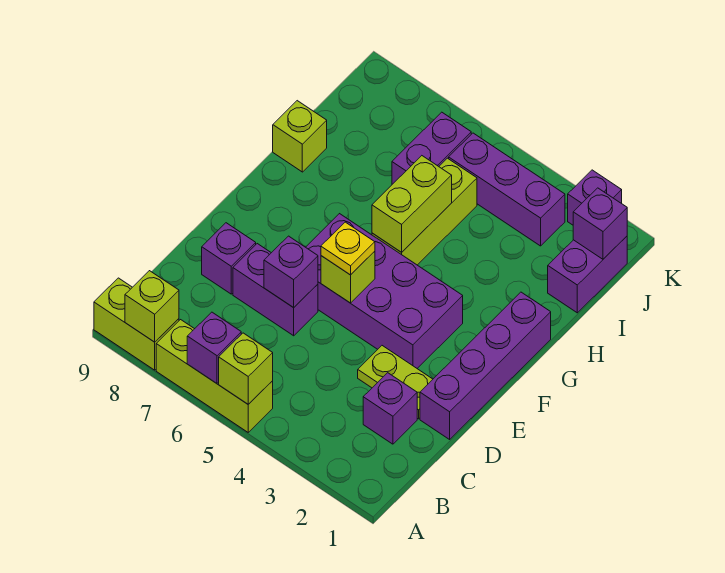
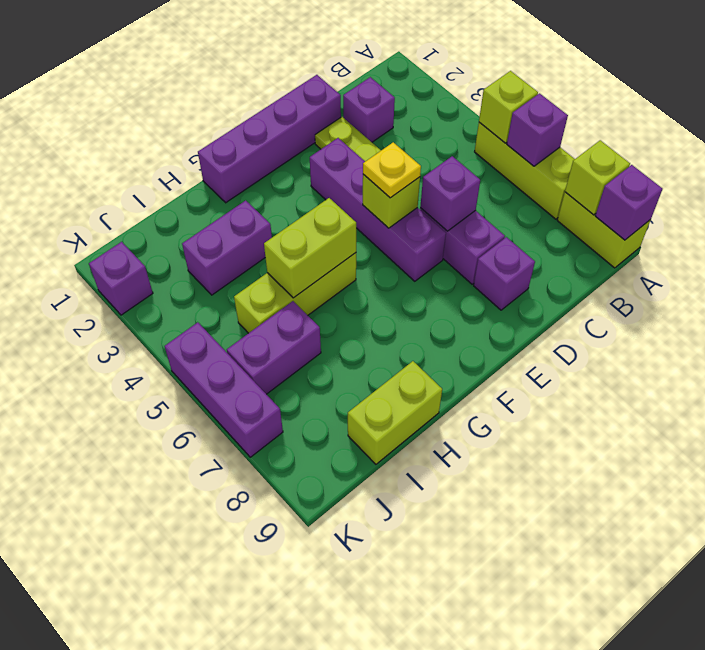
purple 2x4 brick [306,214,463,368] -> purple 1x4 brick [310,138,446,281]
lime 1x1 brick [273,101,327,172] -> lime 1x2 brick [348,361,442,464]
purple 1x2 brick [548,236,627,313] -> purple 1x2 brick moved to [182,200,272,295]
purple 1x1 brick [573,188,627,259] -> purple 1x1 brick moved to [595,165,662,240]
purple 1x3 brick [449,133,565,246] -> purple 1x3 brick moved to [165,322,283,457]

